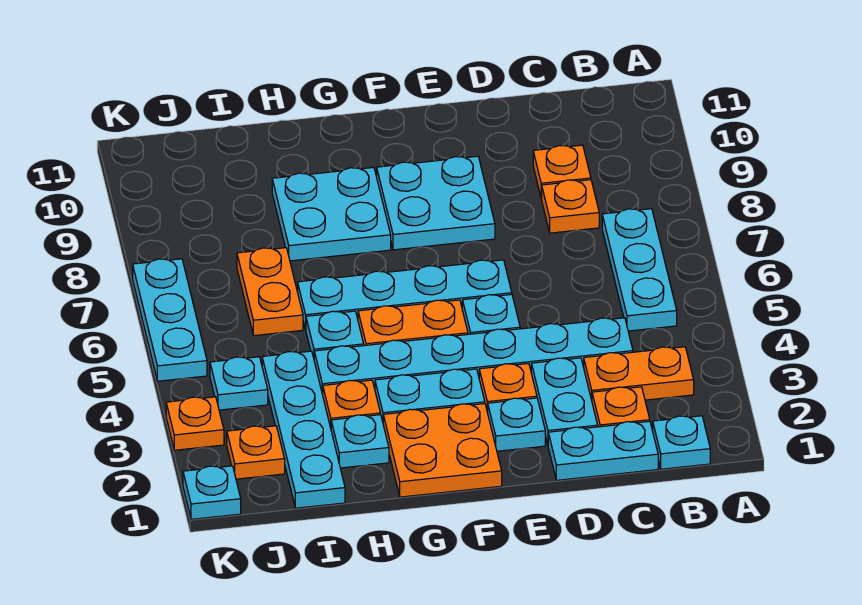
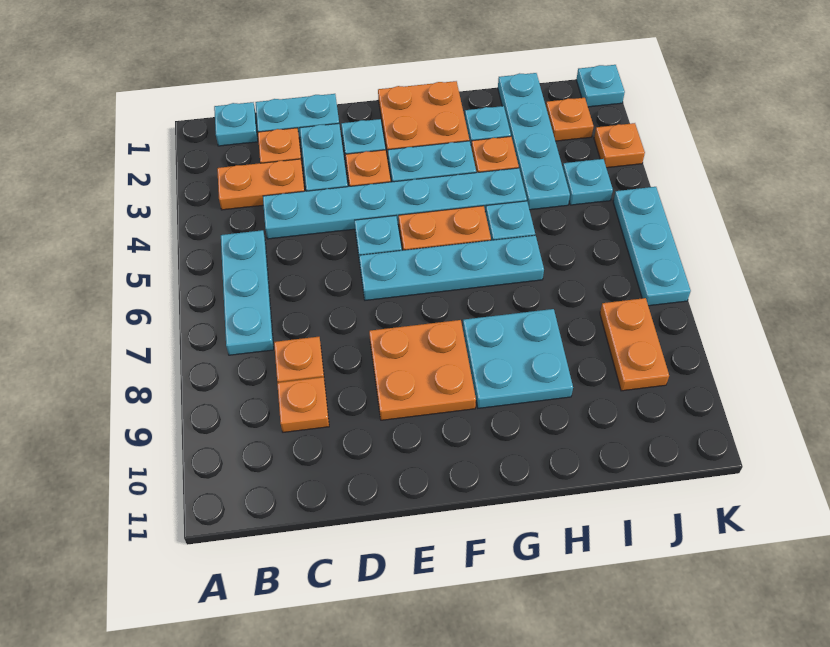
cyan 2x2 plate [377,156,495,250] -> orange 2x2 plate [369,320,476,420]
orange 1x2 plate [237,248,303,336] -> orange 1x2 plate moved to [600,298,669,391]

